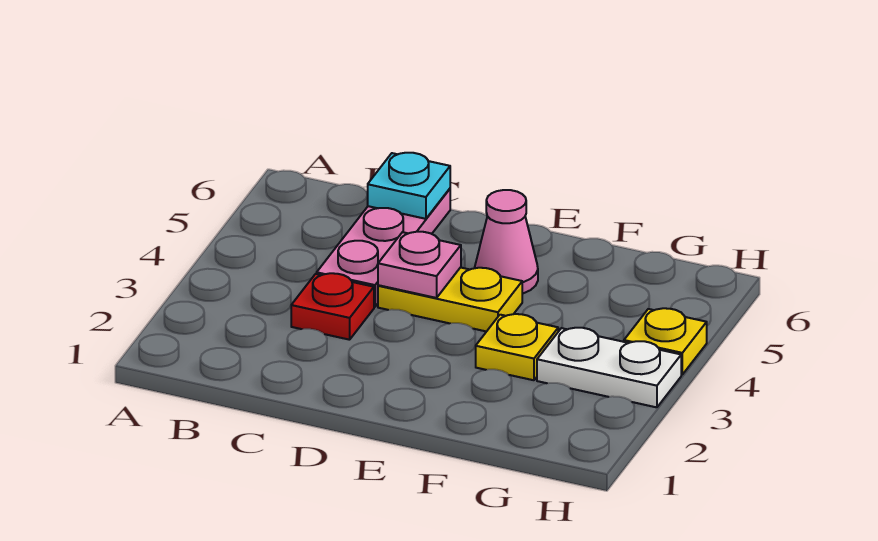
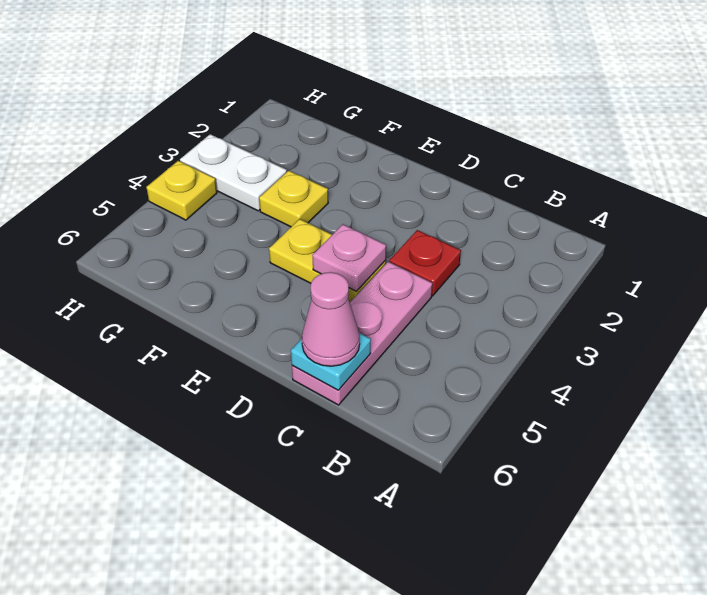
pink 1x1 cone [475,190,538,294] -> pink 1x1 cone moved to [302,272,360,366]

